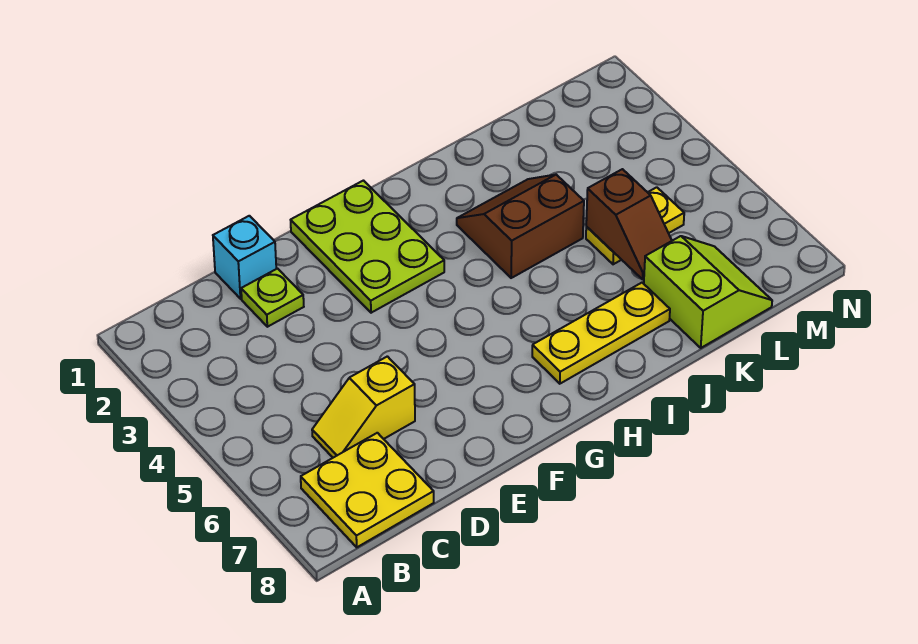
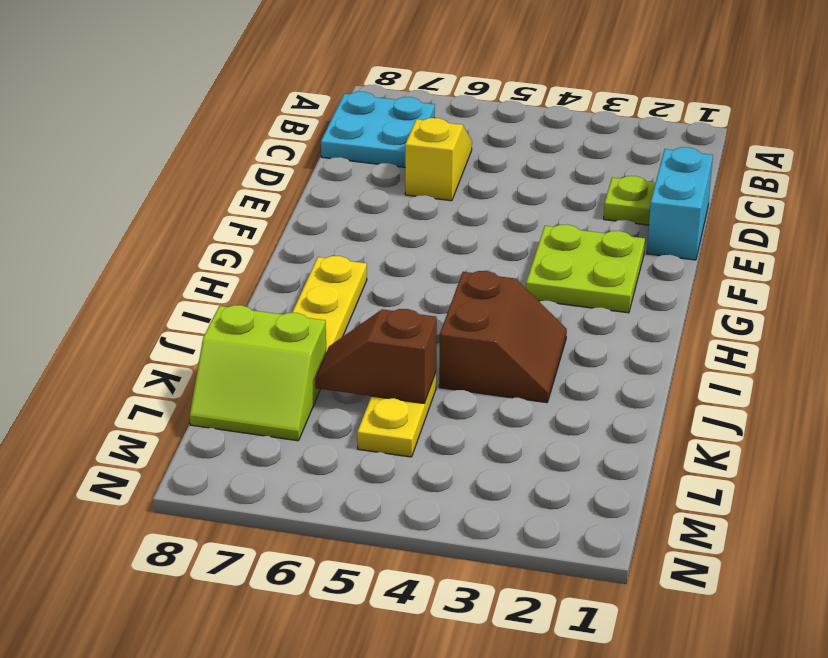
yellow 2x2 plate [301,433,434,547] -> cyan 2x2 plate [321,92,435,167]
cyan 1x1 brick [213,216,276,299] -> cyan 1x2 brick [647,147,713,260]
lime 2x3 plate [291,181,444,313] -> lime 2x2 plate [526,224,645,313]

